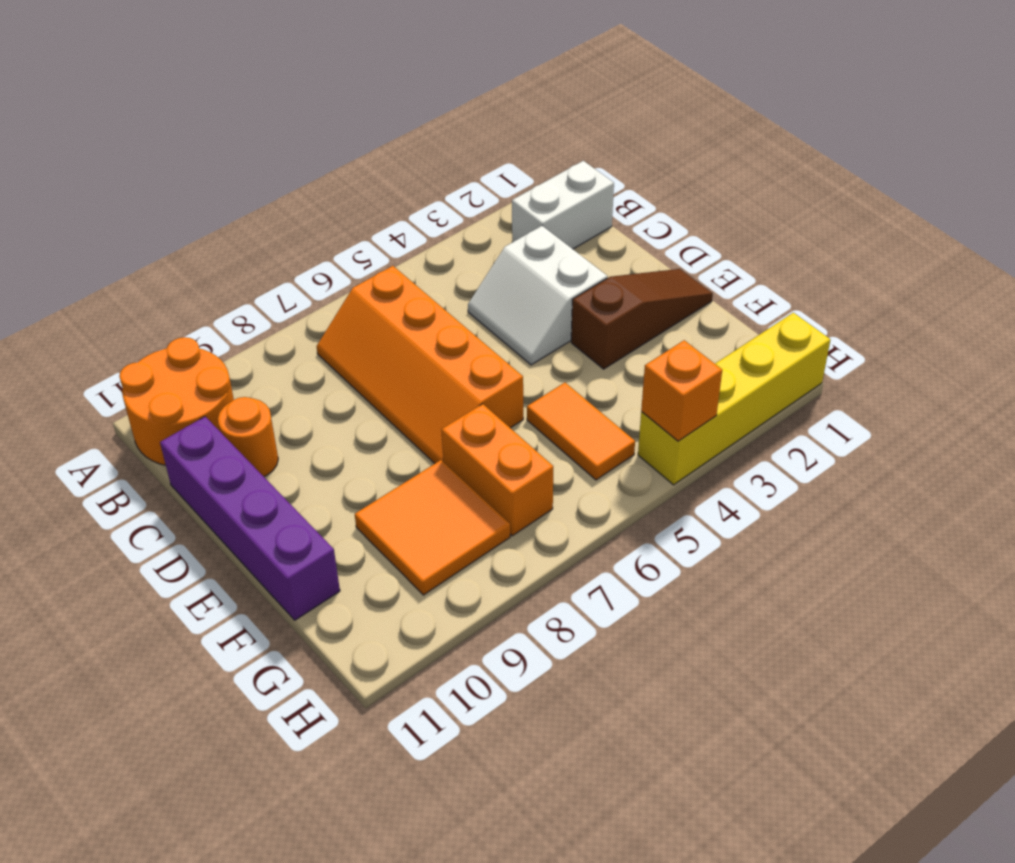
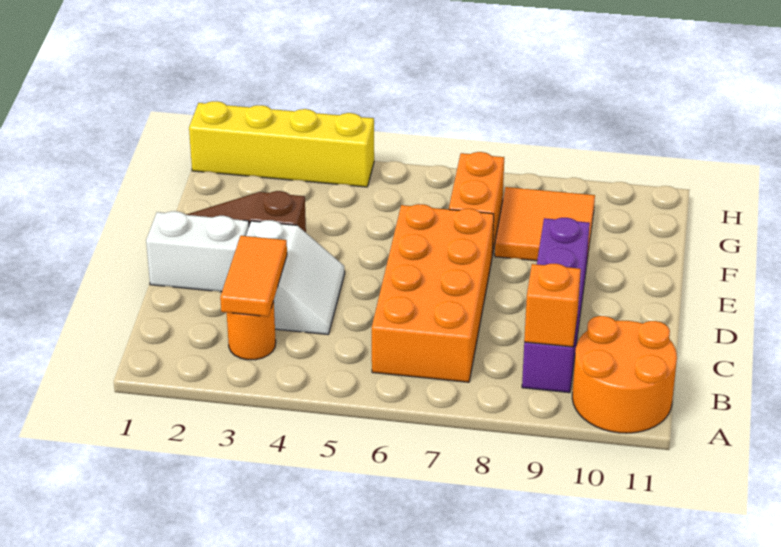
white 1x2 brick [512,161,614,249] -> white 1x2 brick moved to [146,211,249,292]
orange 2x4 slope [317,266,523,463] -> orange 2x4 brick [372,204,494,382]
orange 1x1 round brick [218,397,278,476] -> orange 1x1 round brick moved to [227,301,276,360]
purple 1x4 brick [160,417,340,620] -> purple 1x4 brick moved to [522,218,590,393]
orange 1x2 tile [527,383,635,480] -> orange 1x2 tile moved to [220,236,287,317]
orange 1x1 brick [641,340,722,441] -> orange 1x1 brick moved to [524,264,581,347]

